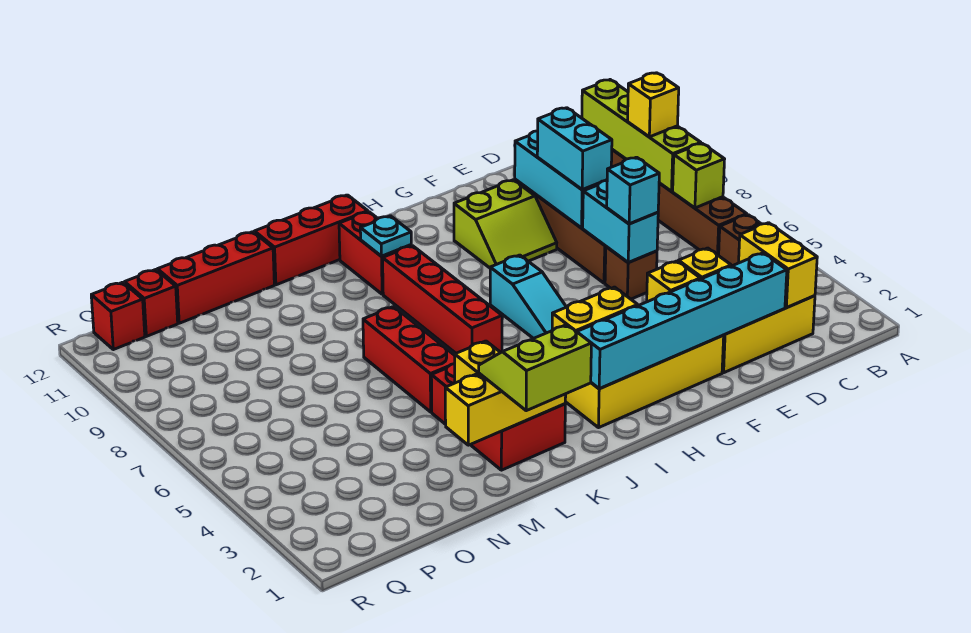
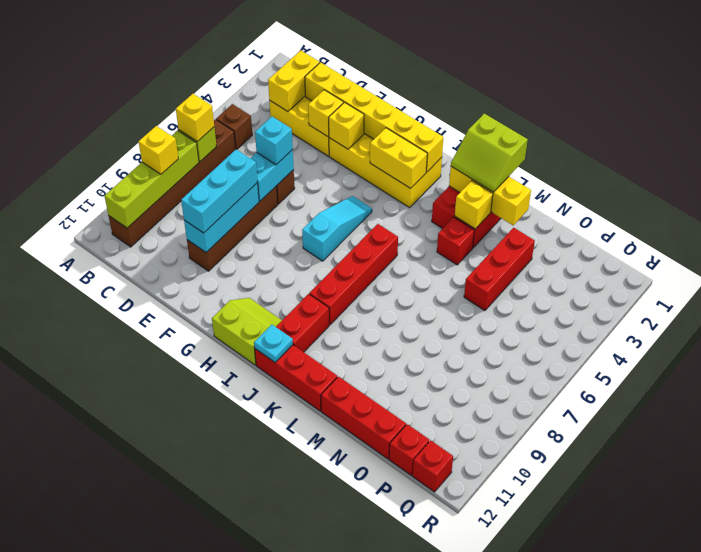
none -> yellow 1x1 brick [176,94,214,142]
cyan 1x6 brick [577,253,787,389] -> yellow 1x6 brick [305,62,444,172]
cyan 1x2 brick [537,108,612,189] -> cyan 1x3 brick [181,149,258,233]
lime 2x2 slope [454,180,557,268] -> lime 2x2 slope moved to [212,298,282,365]
cyan 1x1 plate [360,216,411,256] -> cyan 1x1 plate moved to [254,325,293,363]
red 1x3 brick [363,307,455,412] -> red 1x3 brick moved to [464,228,535,311]

